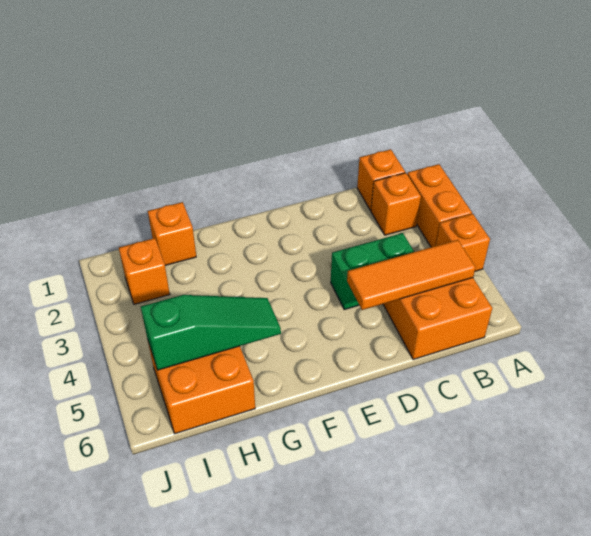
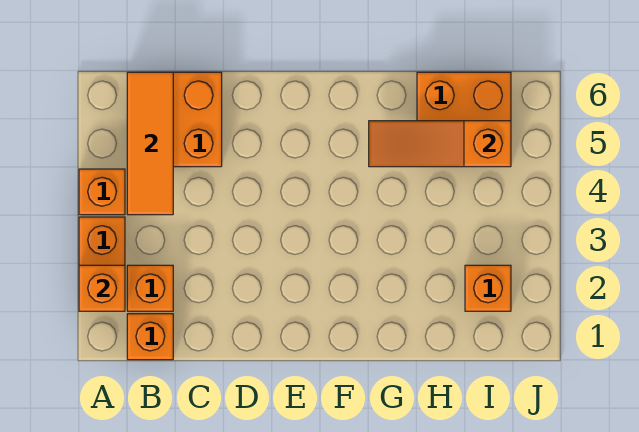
orange 1x3 tile [347,240,476,310] -> orange 1x3 tile turned to [127,72,173,215]
green 1x2 brick [331,233,414,310] -> none
green 1x3 slope [141,295,281,370] -> orange 1x3 slope [369,121,511,167]
orange 1x1 brick [148,202,196,265] -> orange 1x1 brick moved to [79,265,125,311]

